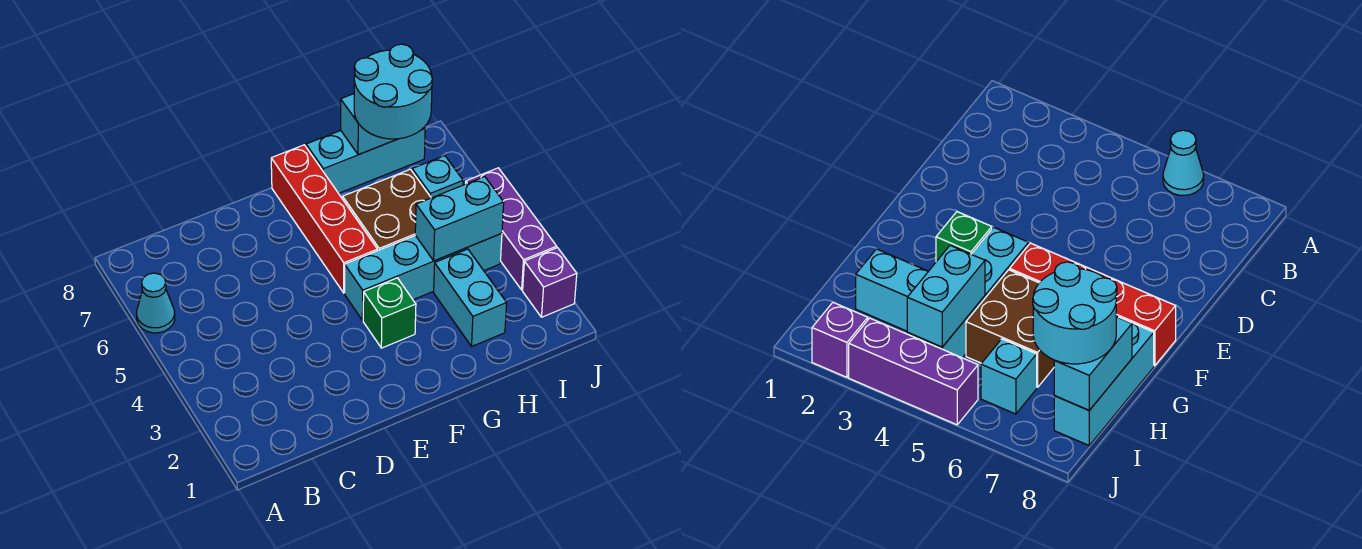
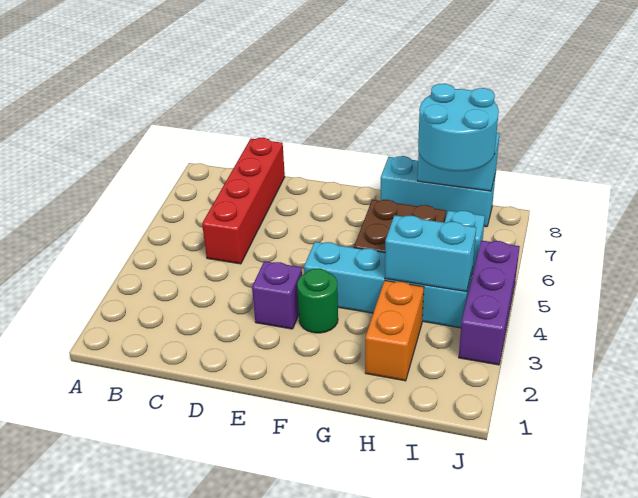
cyan 1x1 cone [137,273,175,333] -> none
green 1x1 brick [363,278,416,348] -> green 1x1 round brick [297,269,338,333]
red 1x4 brick [271,145,377,293] -> red 1x4 brick moved to [202,138,285,264]
cyan 1x2 brick [434,249,507,346] -> orange 1x2 brick [365,281,424,381]
purple 1x1 brick [523,248,577,317] -> purple 1x1 brick moved to [252,261,302,329]

